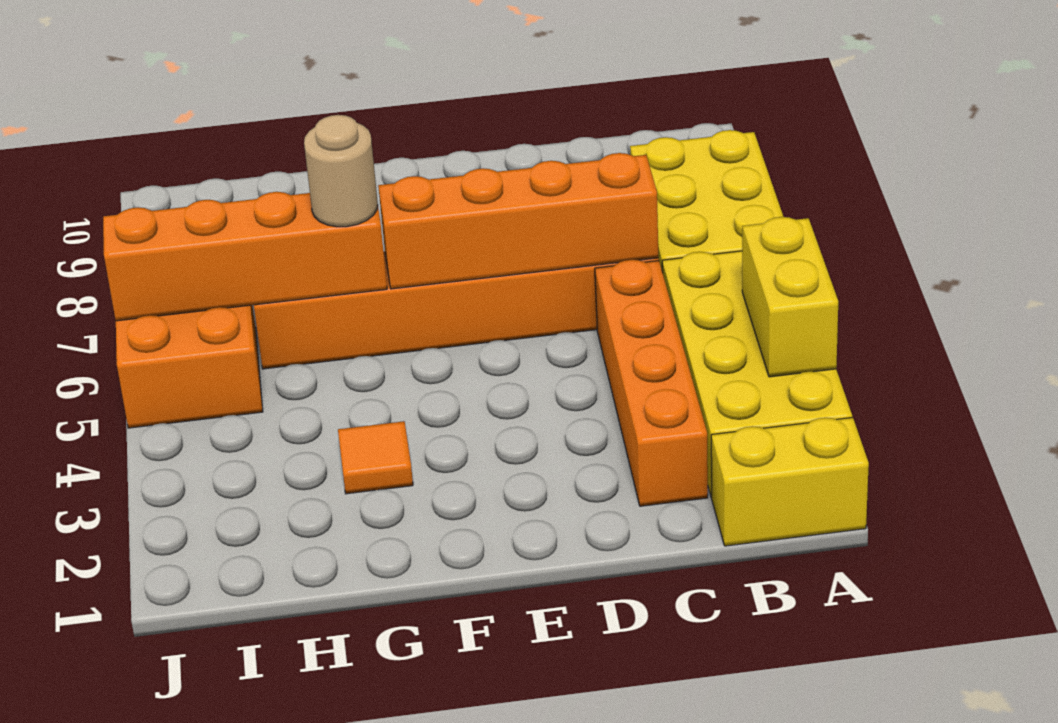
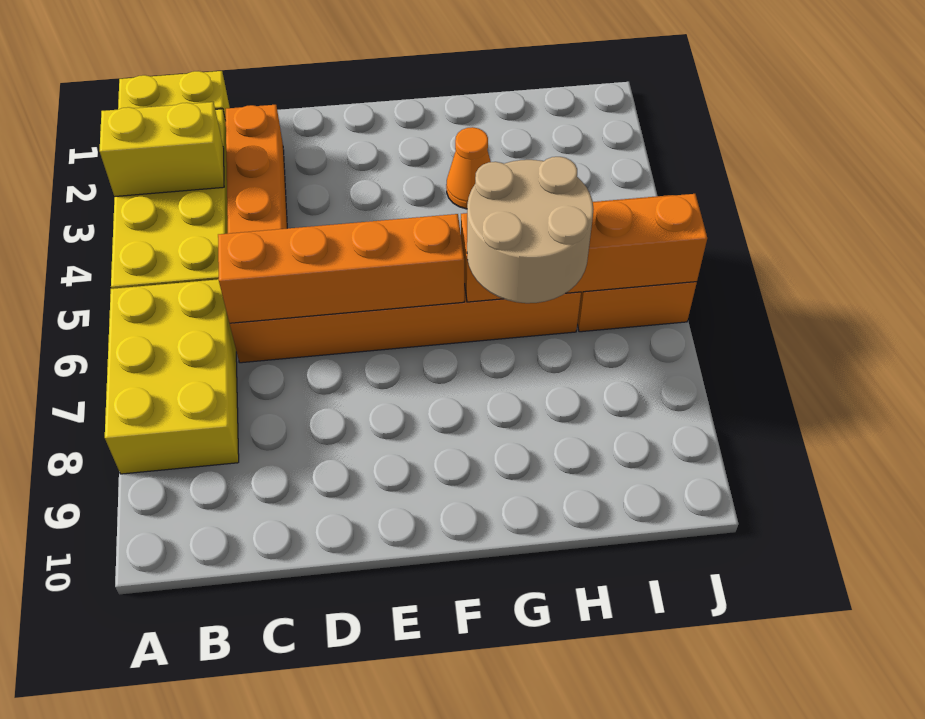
yellow 1x2 brick [742,217,838,377] -> yellow 1x2 brick turned to [100,102,224,197]
orange 1x1 tile [338,421,413,494] -> orange 1x1 cone [446,127,491,209]
tan 1x1 round brick [304,115,378,227] -> tan 2x2 round brick [467,157,594,303]

